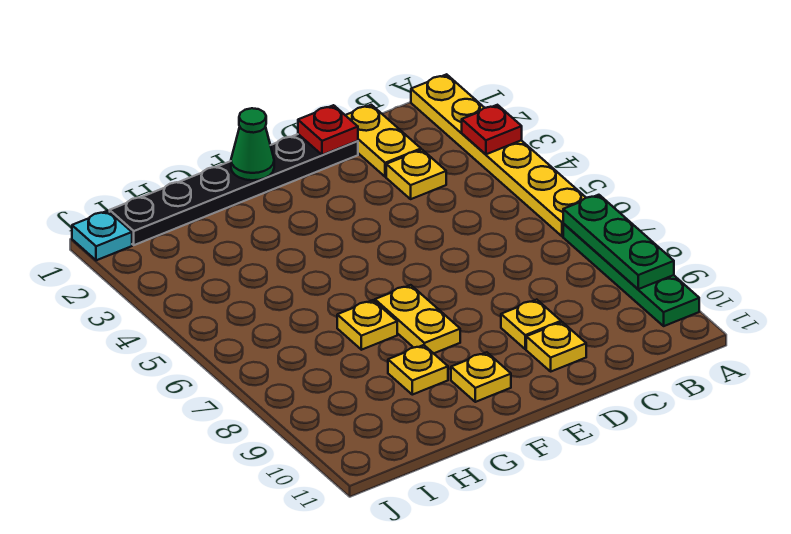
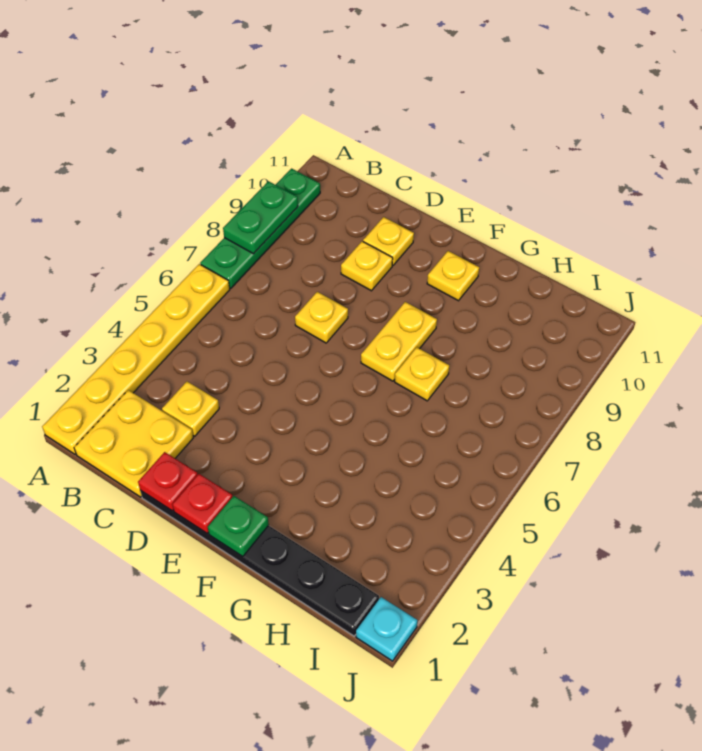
red 1x1 plate [462,105,522,154] -> red 1x1 plate moved to [172,474,232,534]
green 1x3 plate [563,195,674,289] -> green 1x2 plate [223,181,298,254]
yellow 1x2 plate [345,105,421,177] -> yellow 2x2 plate [74,390,193,497]
green 1x1 cone [231,108,274,180] -> green 1x1 plate [208,496,269,557]
yellow 1x1 plate [388,345,448,395] -> yellow 1x1 plate moved to [295,292,348,343]

